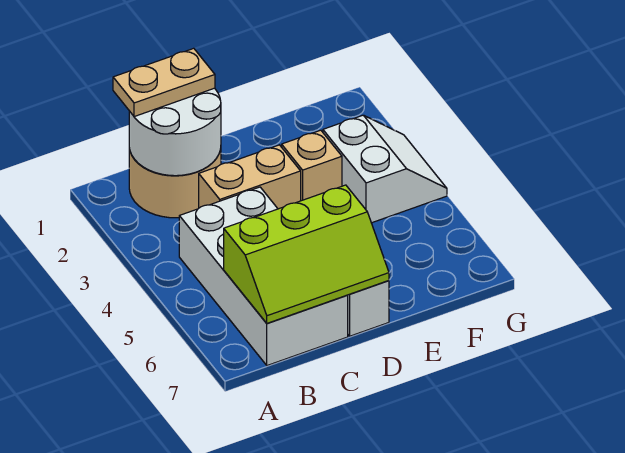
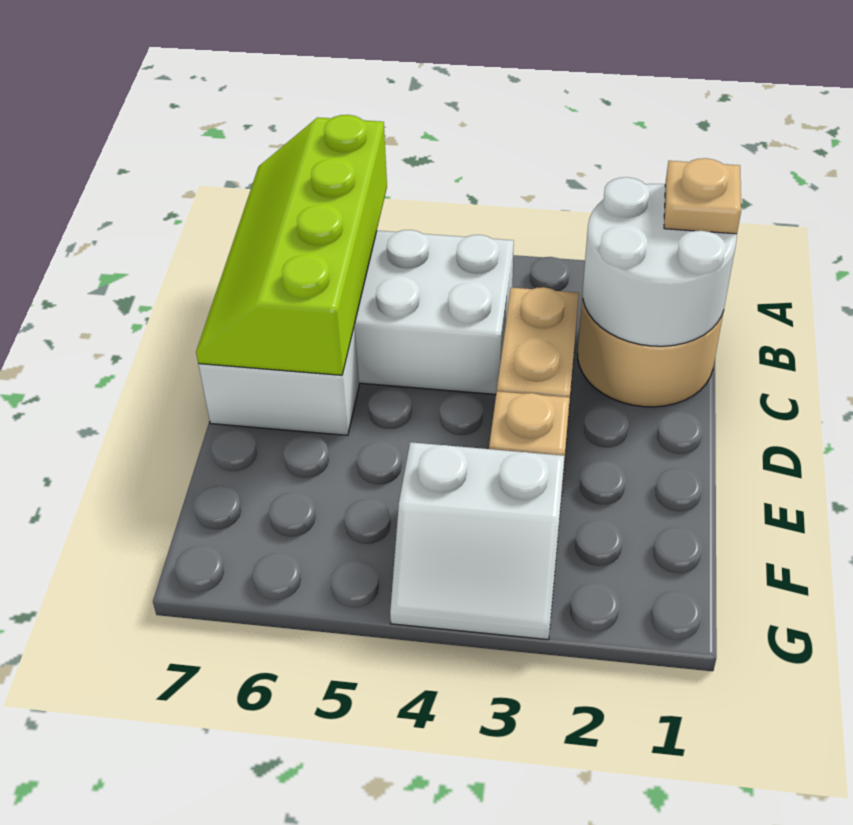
tan 1x2 plate [113,48,215,117] -> tan 1x1 plate [664,158,741,234]
lime 2x3 slope [224,185,389,323] -> lime 2x4 slope [196,115,387,375]

